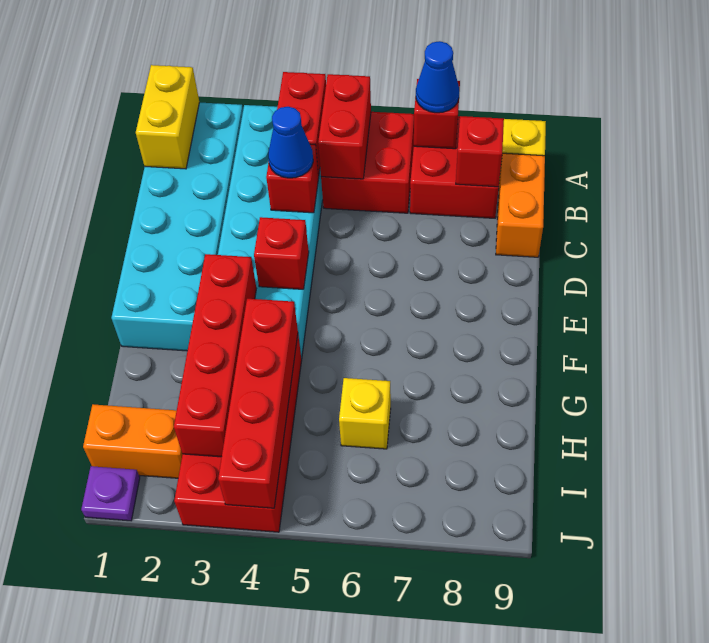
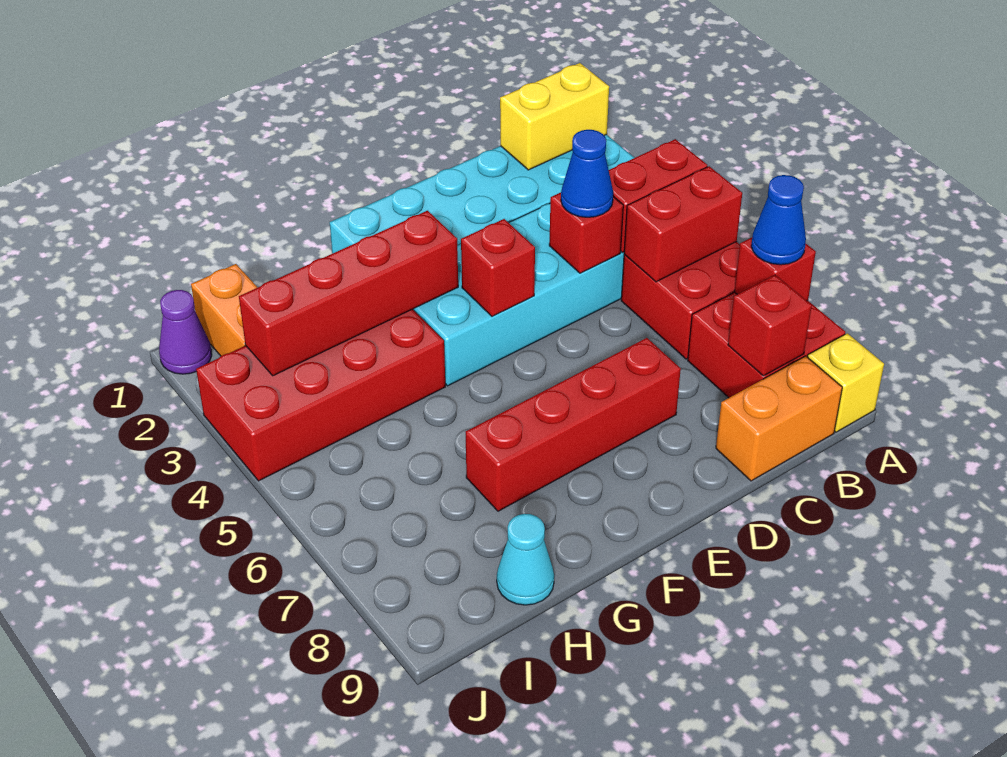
red 1x4 brick [218,299,298,508] -> red 1x4 brick moved to [466,338,681,511]
yellow 1x1 brick [339,378,391,449] -> none
none -> cyan 1x1 cone [497,514,554,605]
purple 1x1 plate [81,466,140,521] -> purple 1x1 cone [159,290,212,374]

